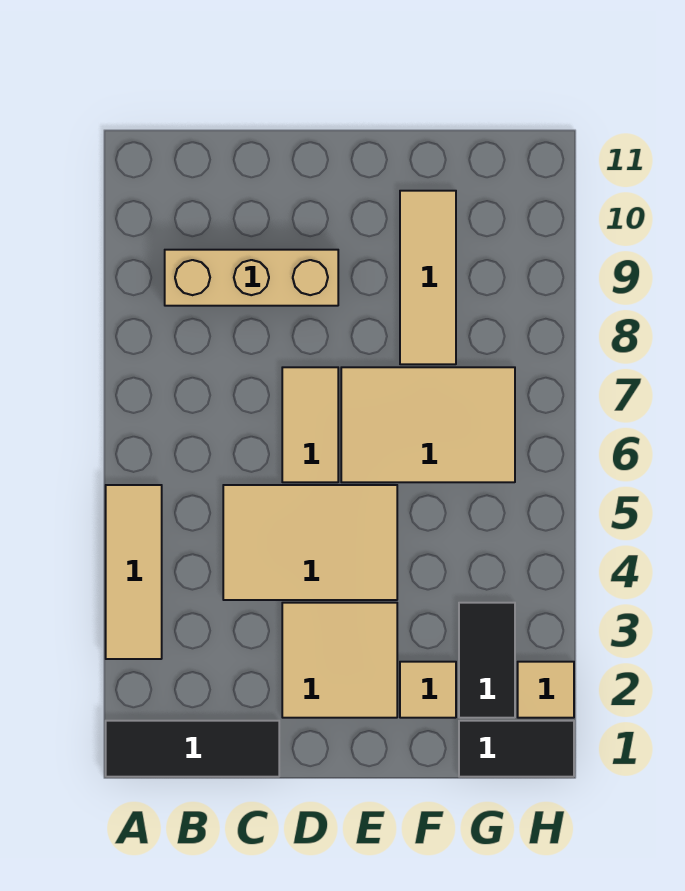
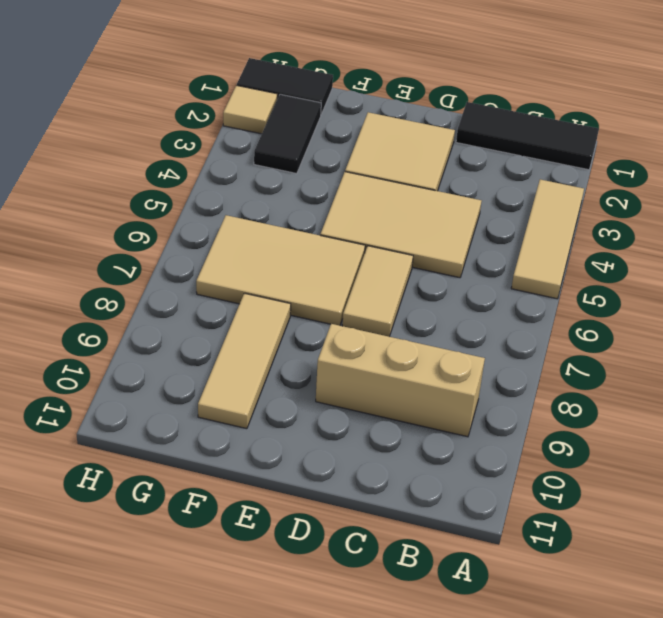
tan 1x1 tile [400,662,456,718] -> none

